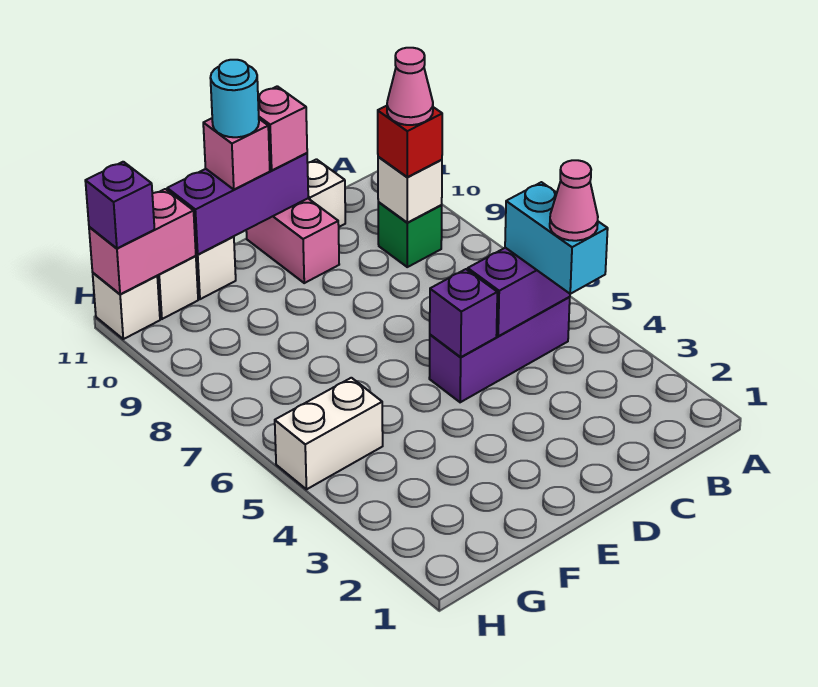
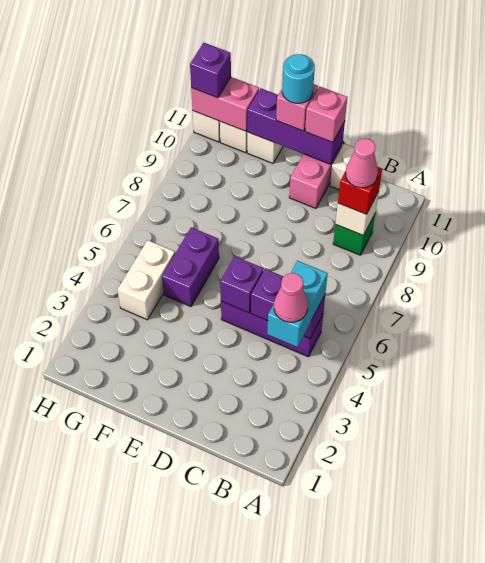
none -> purple 1x2 brick [162,227,219,307]
white 1x2 brick [275,378,383,489] -> white 1x2 brick turned to [117,240,175,320]

